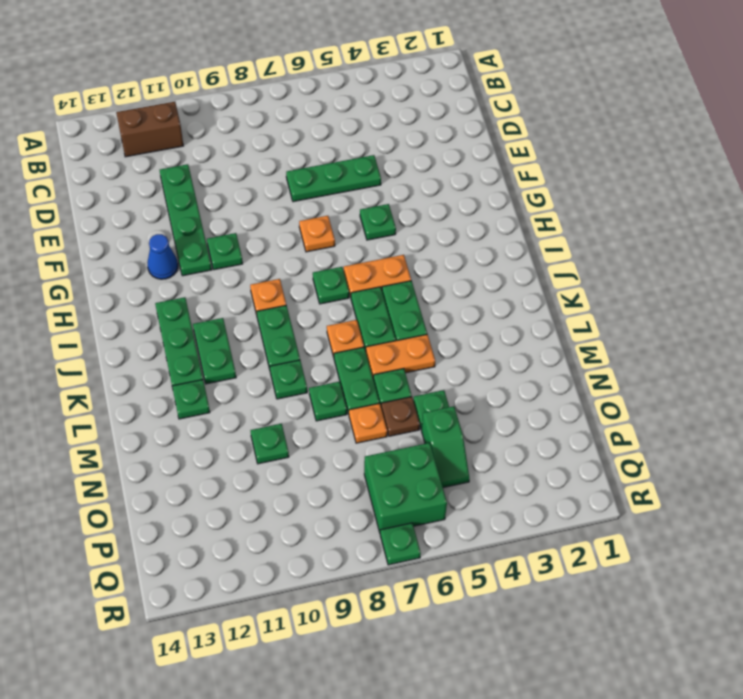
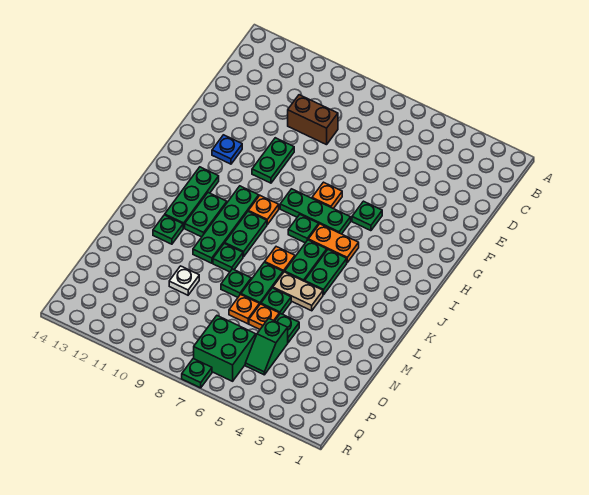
brown 1x2 brick [116,102,183,157] -> brown 1x2 brick moved to [288,95,338,145]
green 1x4 plate [160,164,212,276] -> green 1x4 plate moved to [193,186,259,263]
green 1x3 plate [286,155,381,202] -> green 1x3 plate moved to [280,189,351,234]
green 1x1 plate [207,233,243,270] -> green 1x2 plate [252,138,294,183]
blue 1x1 cone [147,234,178,279] -> blue 1x1 plate [212,135,242,164]
orange 1x2 plate [366,334,435,377] -> tan 1x2 plate [273,272,323,311]
brown 1x1 plate [381,397,420,436] -> orange 1x1 plate [249,304,279,329]
green 1x1 plate [250,424,289,464] -> white 1x1 plate [169,266,199,295]

